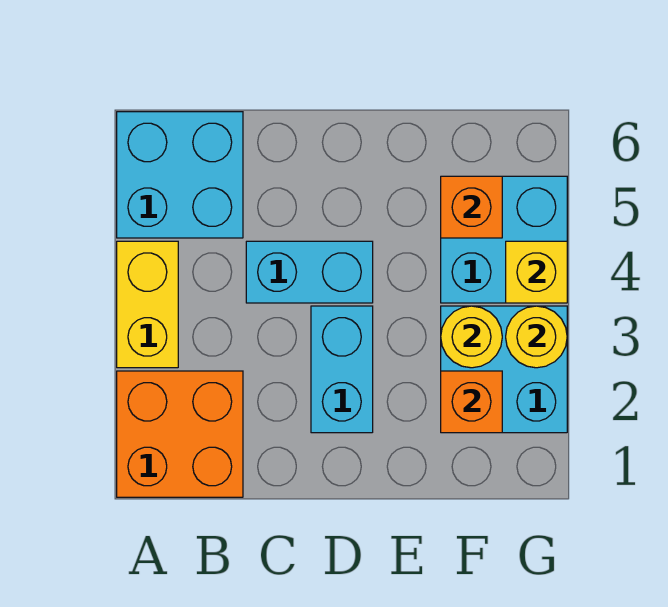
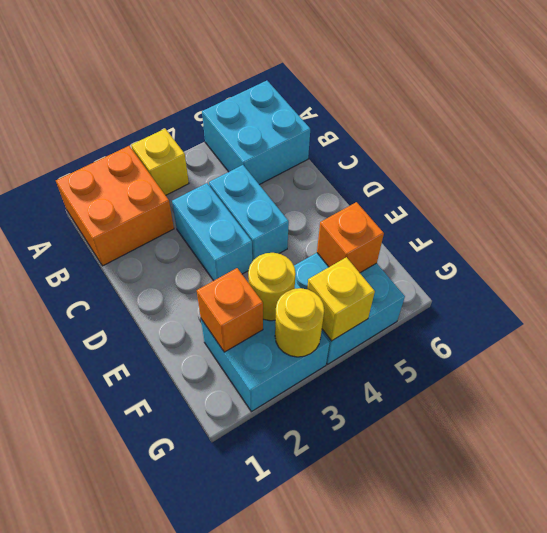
yellow 1x2 brick [117,241,178,368] -> yellow 1x1 brick [131,129,189,195]
cyan 1x2 brick [311,306,373,433] -> cyan 1x2 brick turned to [172,183,252,281]

